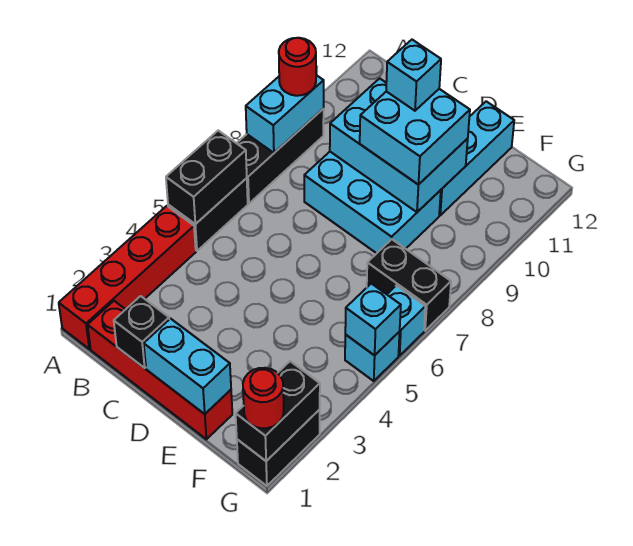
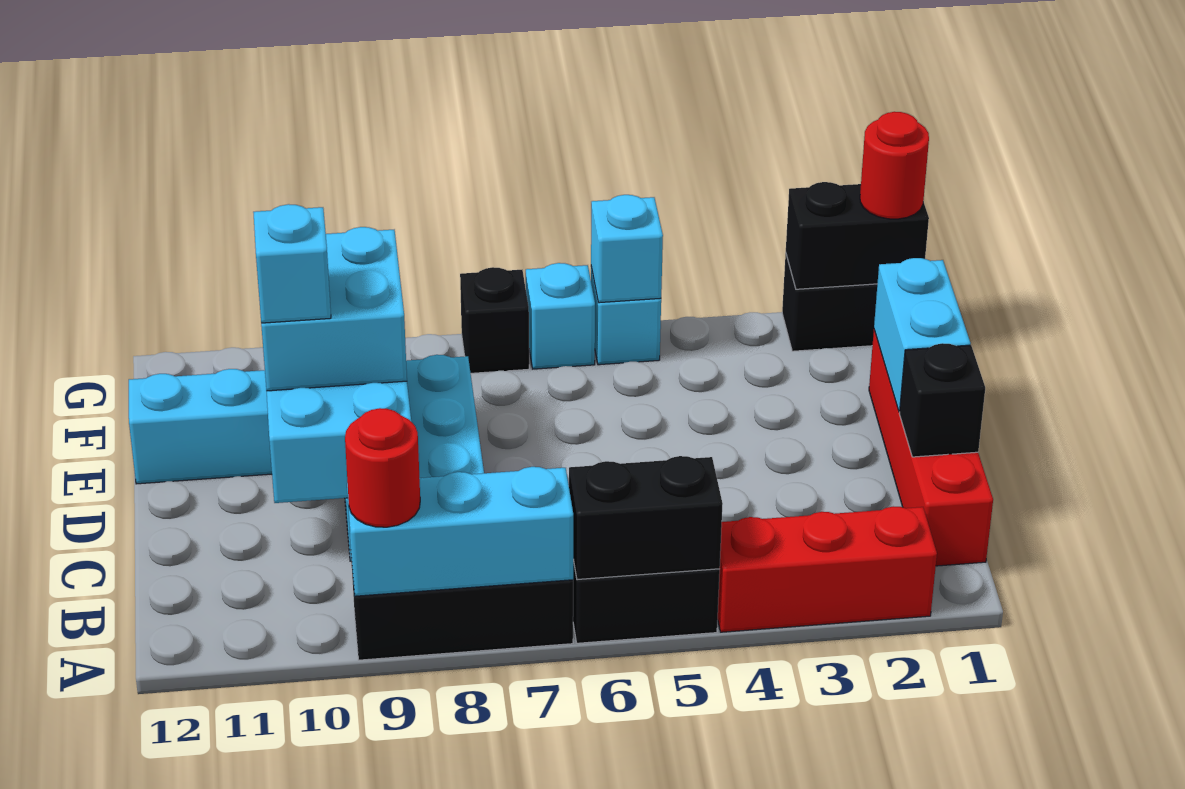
red 1x4 brick [59,206,196,349] -> red 1x3 brick [718,506,937,632]
cyan 1x2 brick [246,75,324,153] -> cyan 1x3 brick [347,467,573,596]
black 1x2 brick [367,239,451,331] -> black 1x1 brick [460,267,529,373]

